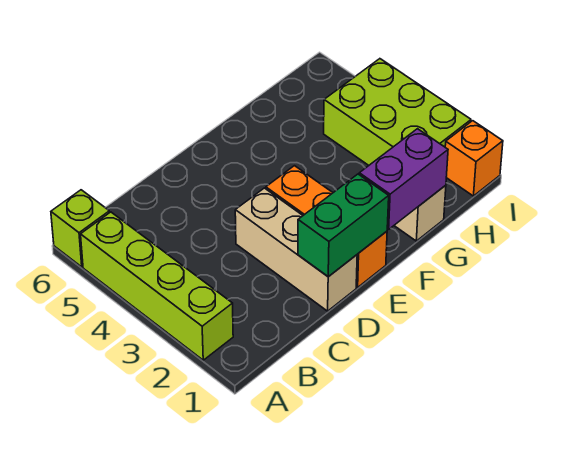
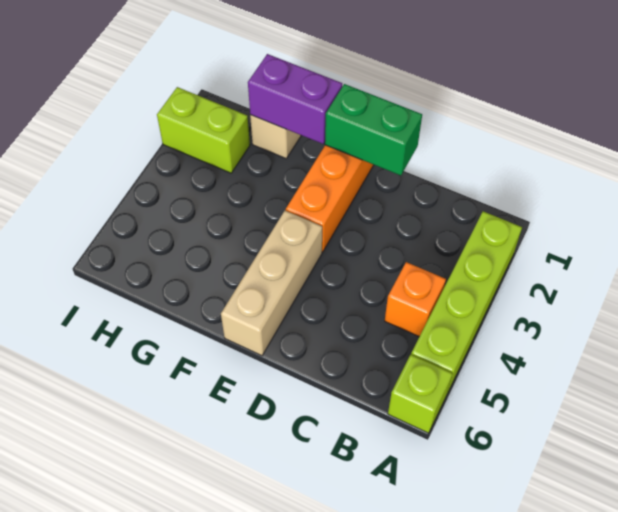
tan 1x3 brick [235,188,357,311] -> tan 1x3 brick moved to [221,210,322,356]
lime 2x3 brick [324,59,471,165] -> lime 1x2 brick [157,87,250,173]
orange 1x1 brick [445,121,503,196] -> orange 1x1 brick moved to [385,262,446,337]

